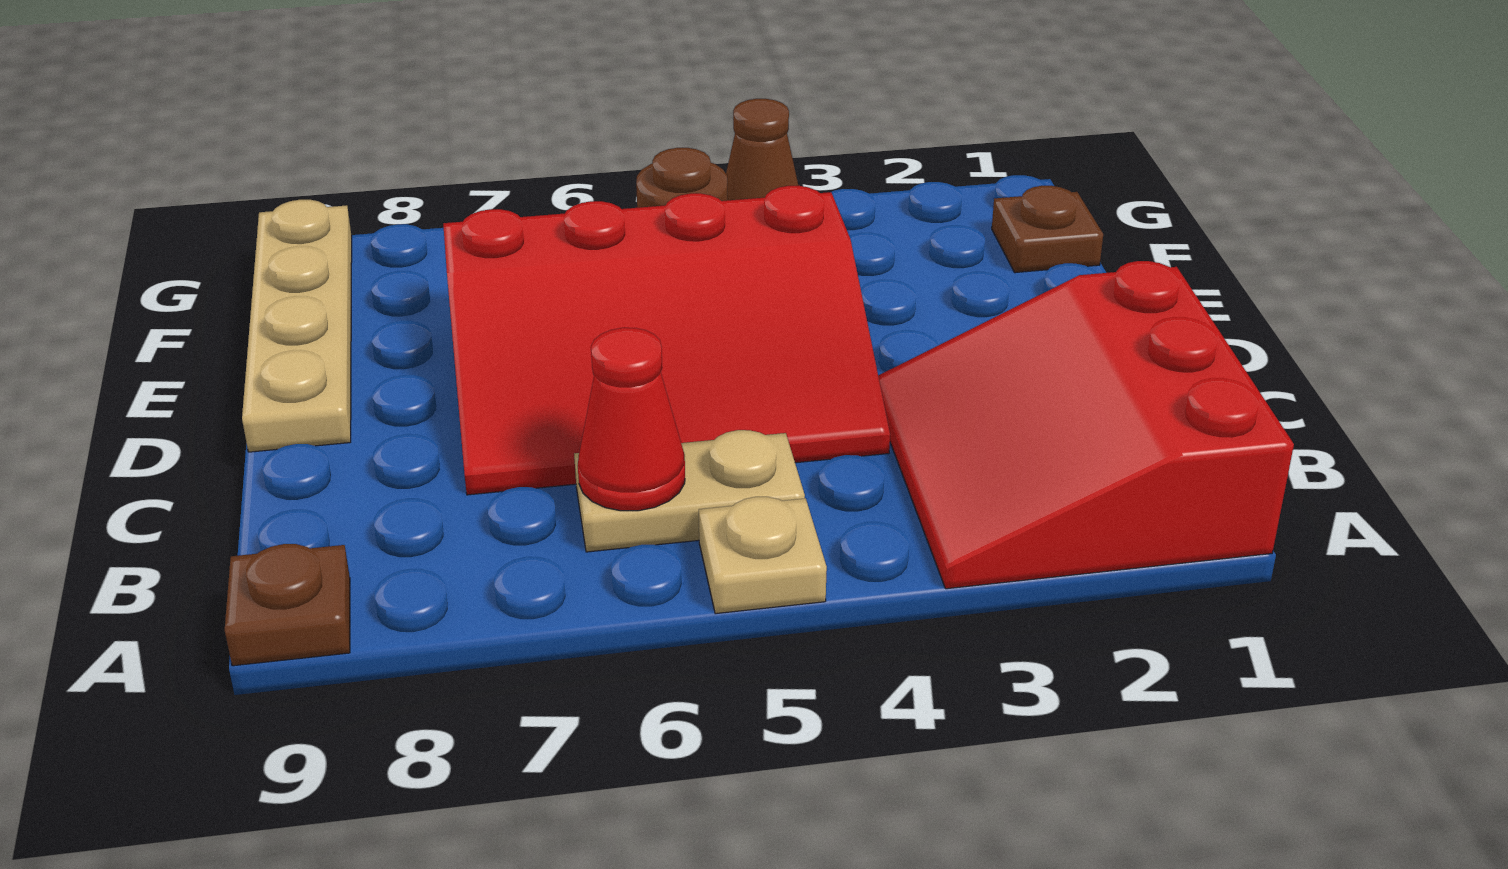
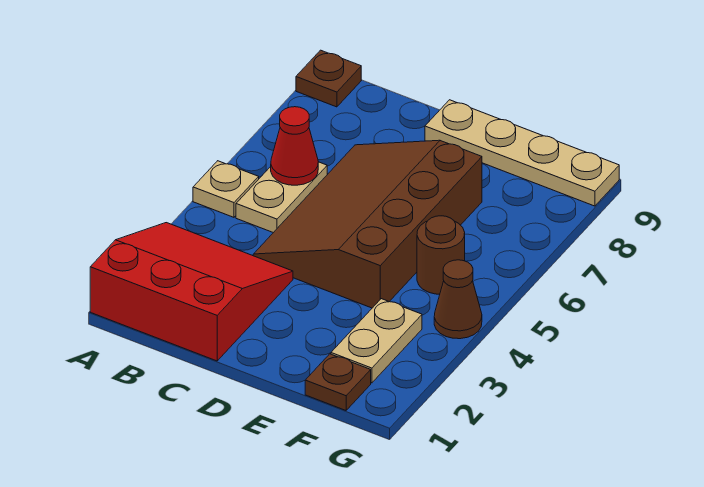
red 3x4 slope [443,186,890,495] -> brown 3x4 slope [253,140,482,308]
none -> tan 1x2 plate [331,299,422,383]

